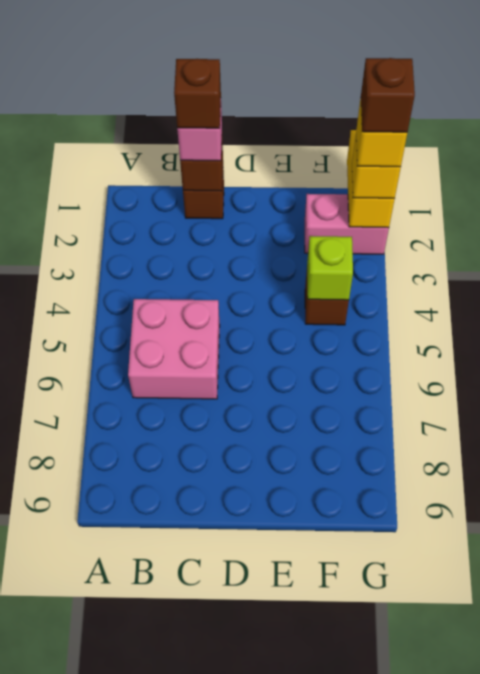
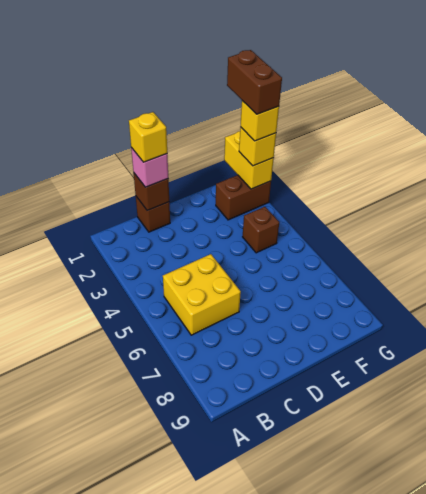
pink 2x2 brick [128,299,220,399] -> yellow 2x2 brick [163,254,241,335]
brown 1x1 brick [174,59,221,128] -> yellow 1x1 brick [129,112,167,162]
pink 1x2 brick [305,194,389,254] -> brown 1x2 brick [216,175,271,220]
lime 1x1 brick [307,236,353,300] -> none
brown 1x1 brick [361,58,415,132] -> brown 1x2 brick [227,50,282,114]

